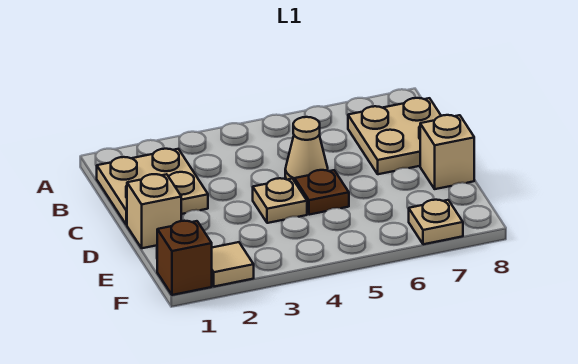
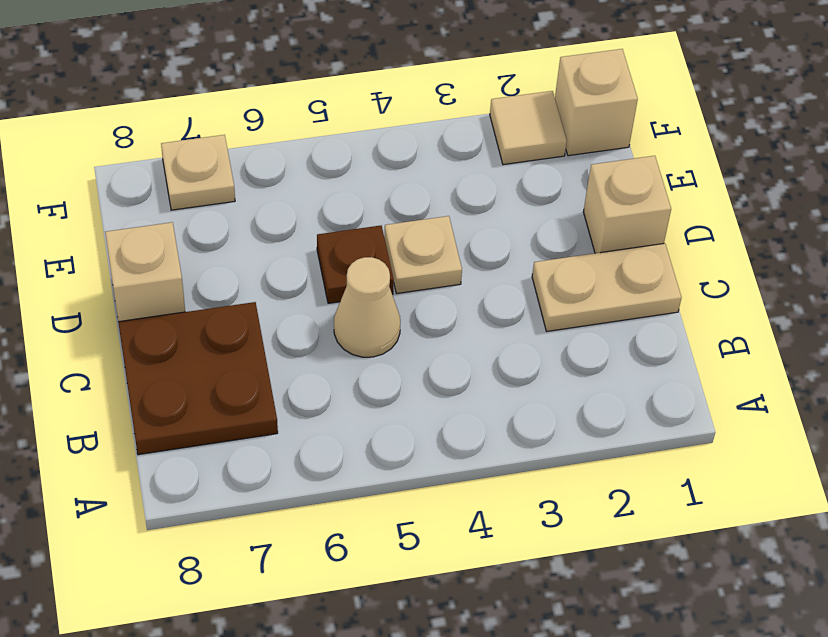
tan 2x2 plate [97,149,208,225] -> tan 1x2 plate [532,243,682,331]
tan 2x2 plate [348,98,441,174] -> brown 2x2 plate [118,302,278,455]
brown 1x1 brick [157,221,212,295] -> tan 1x1 brick [555,49,638,156]

